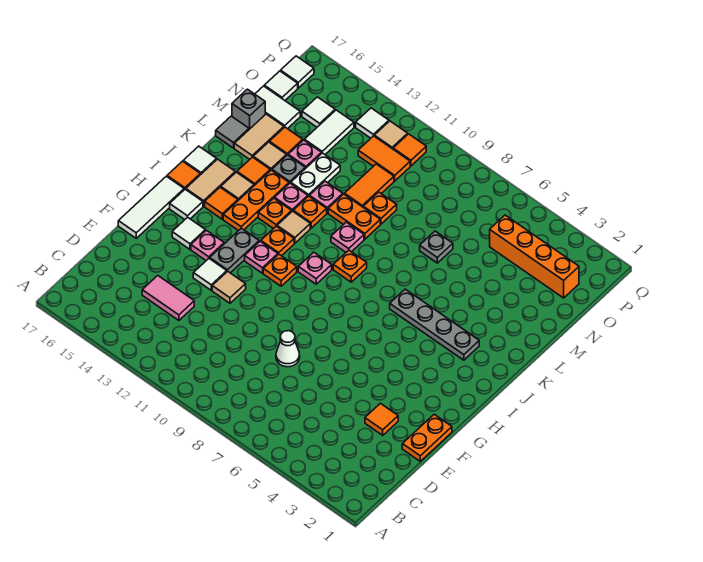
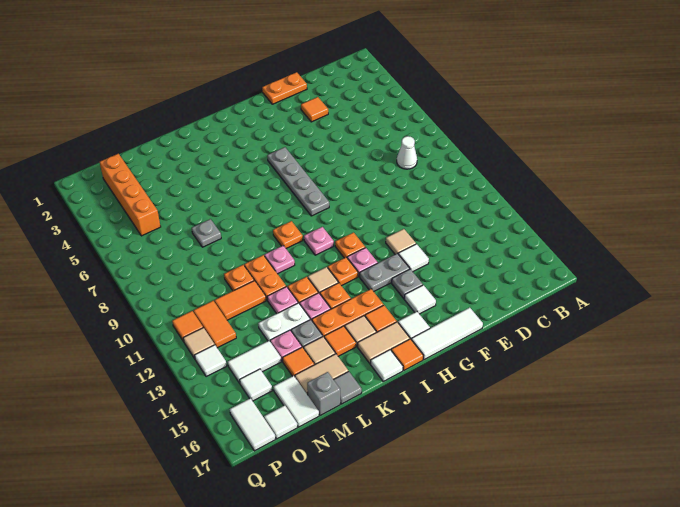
pink 1x2 tile [142,276,194,320] -> none
white 1x1 cone [276,331,300,367] -> white 1x1 cone moved to [397,136,417,169]
pink 1x1 plate [191,230,224,260] -> grey 1x1 plate [392,269,423,299]
grey 1x4 plate [390,289,479,360] -> grey 1x4 plate moved to [267,147,329,216]
white 1x1 tile [281,56,314,88] -> white 1x2 tile [230,398,275,451]

